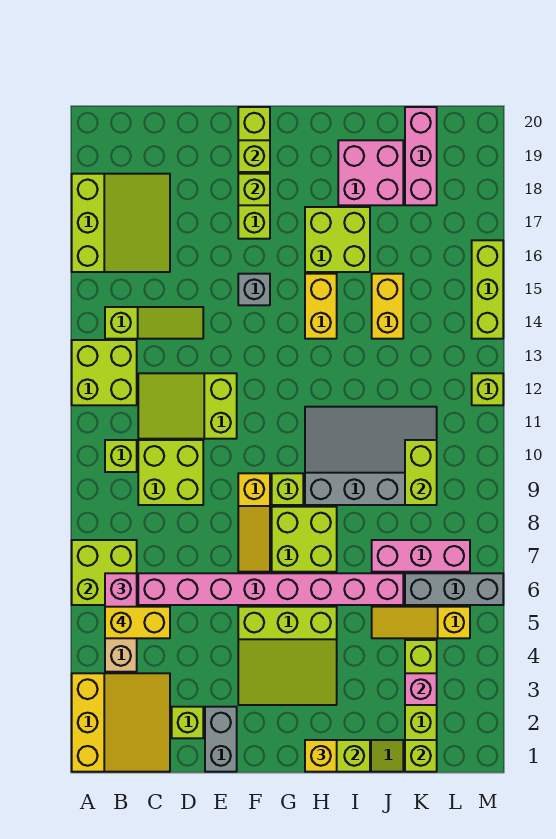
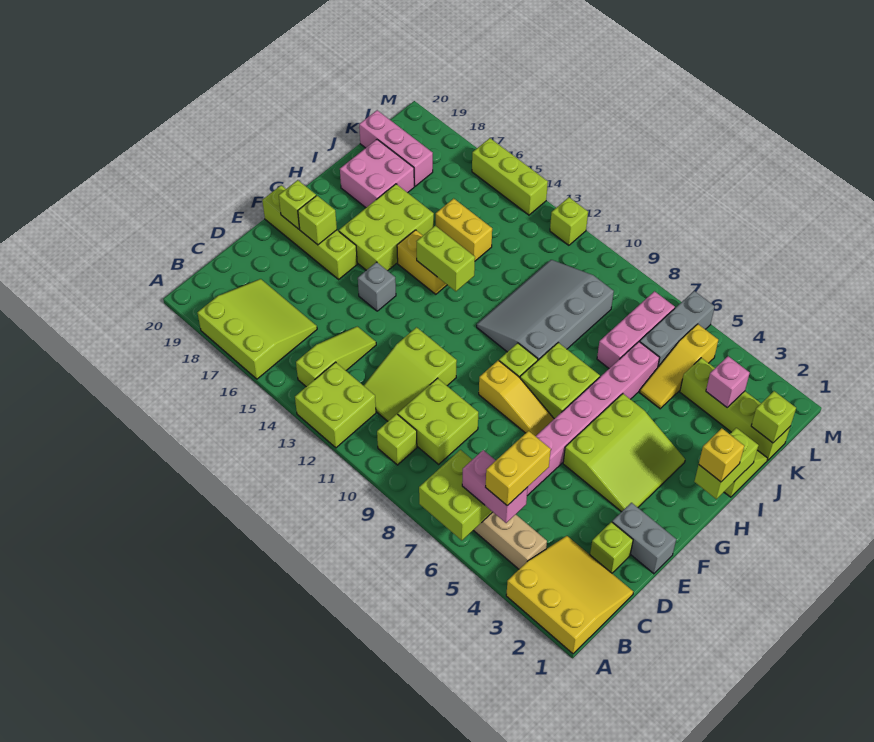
lime 2x2 brick [305,207,370,272] -> lime 2x3 brick [339,184,434,271]
lime 1x2 brick [405,440,437,505] -> lime 1x2 brick moved to [416,226,475,291]

